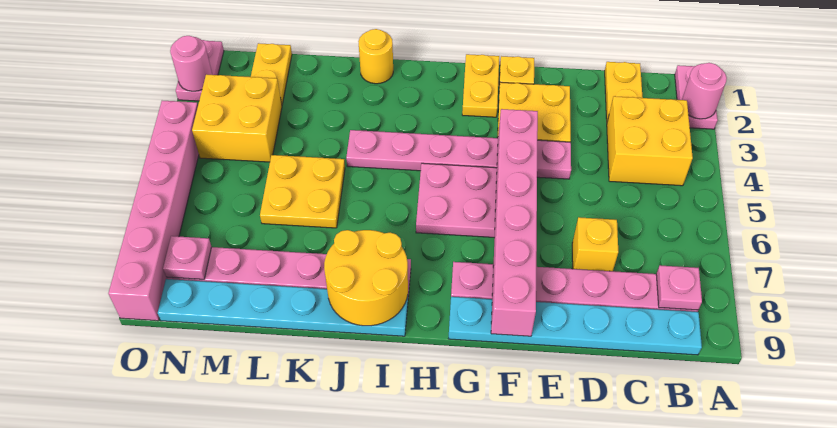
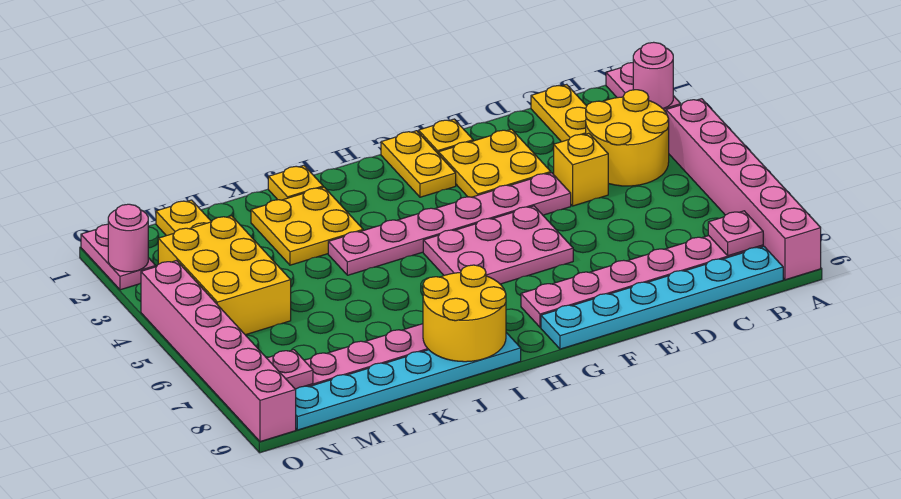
yellow 2x2 brick [607,96,693,186] -> yellow 2x2 round brick [586,90,669,186]
yellow 1x1 brick [572,217,618,271] -> yellow 1x1 brick moved to [554,133,608,206]
pink 1x6 brick [491,109,538,336] -> pink 1x6 brick moved to [666,99,821,280]
yellow 1x1 round brick [358,29,393,84] -> yellow 1x1 plate [268,166,323,200]
yellow 2x2 plate [260,155,345,228] -> yellow 2x2 plate moved to [251,187,363,265]
yellow 2x2 brick [192,75,282,162] -> yellow 2x3 brick [158,216,291,335]

